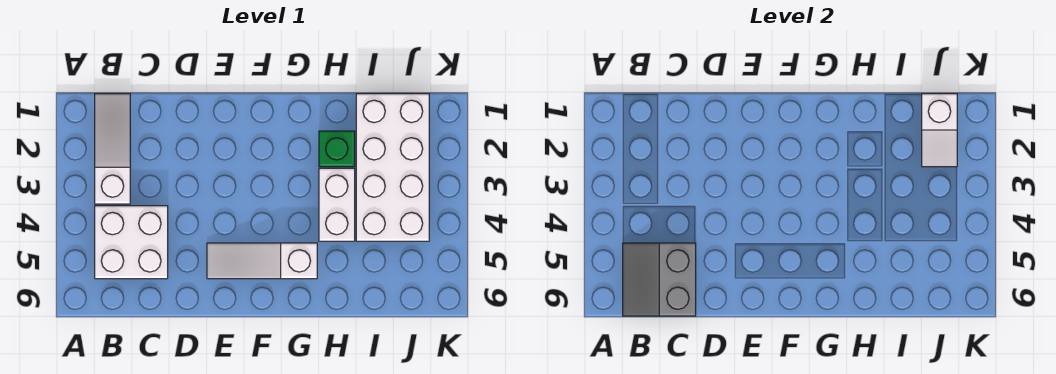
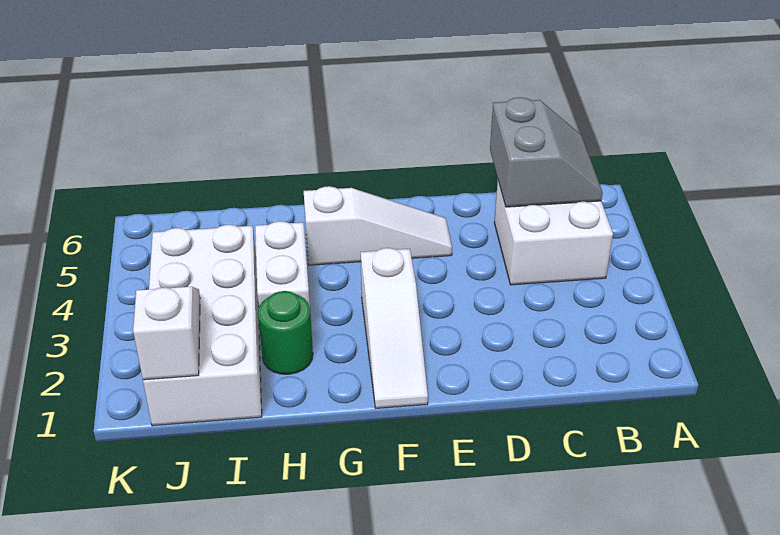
white 1x3 slope [95,94,130,204] -> white 1x3 slope moved to [361,248,428,408]
green 1x1 brick [319,131,355,167] -> green 1x1 round brick [258,291,313,374]

